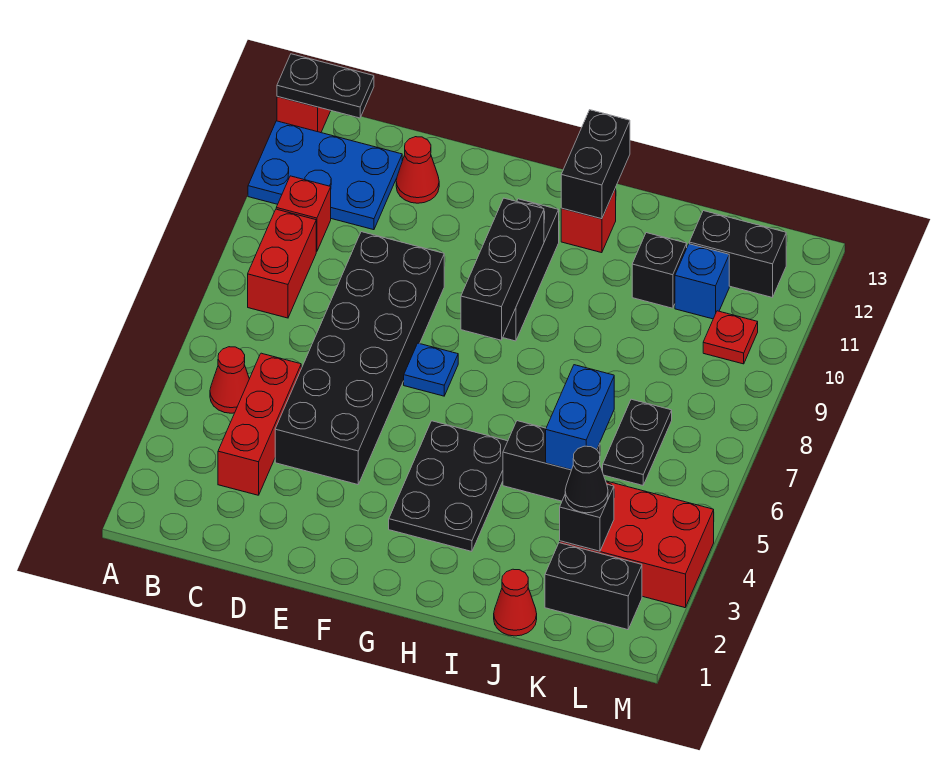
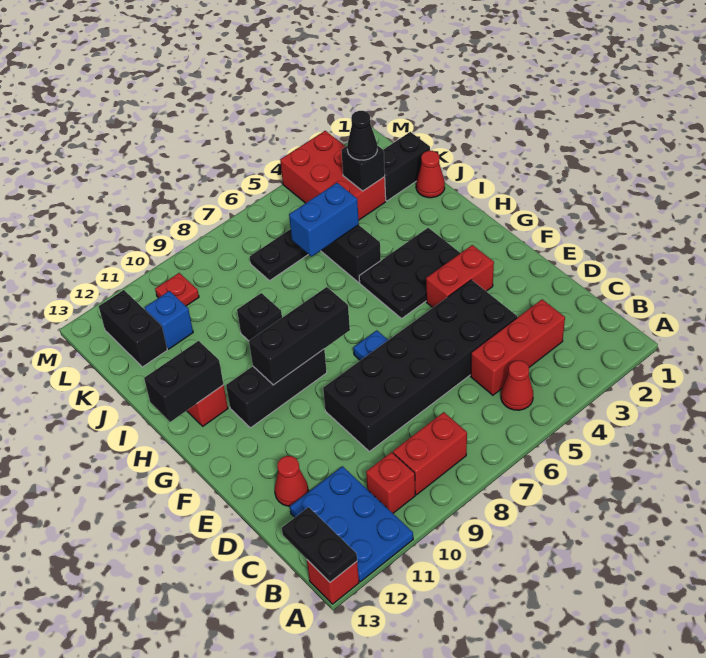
none -> red 1x2 brick [426,245,494,308]
black 1x1 brick [632,233,687,308] -> black 1x1 brick moved to [237,293,282,341]
black 1x2 brick [545,543,642,630] -> black 1x2 brick turned to [383,132,430,201]

